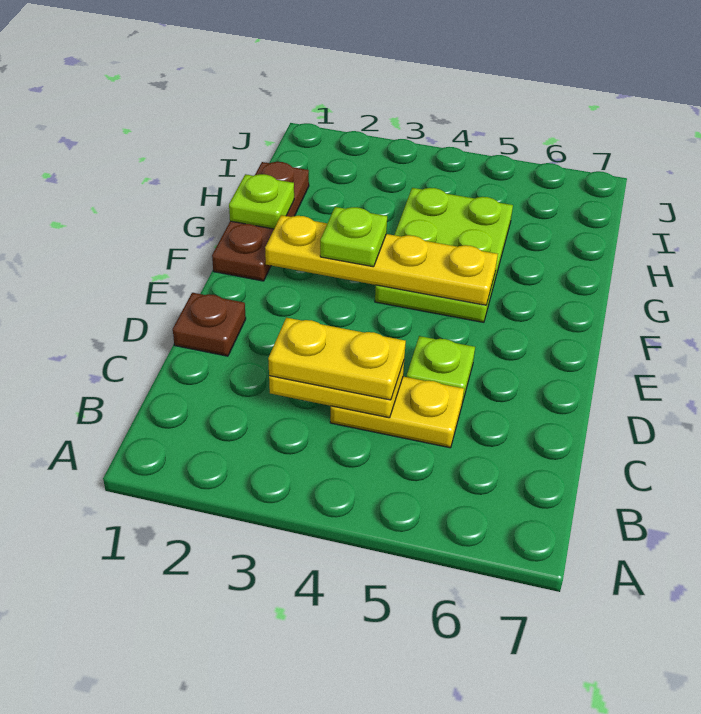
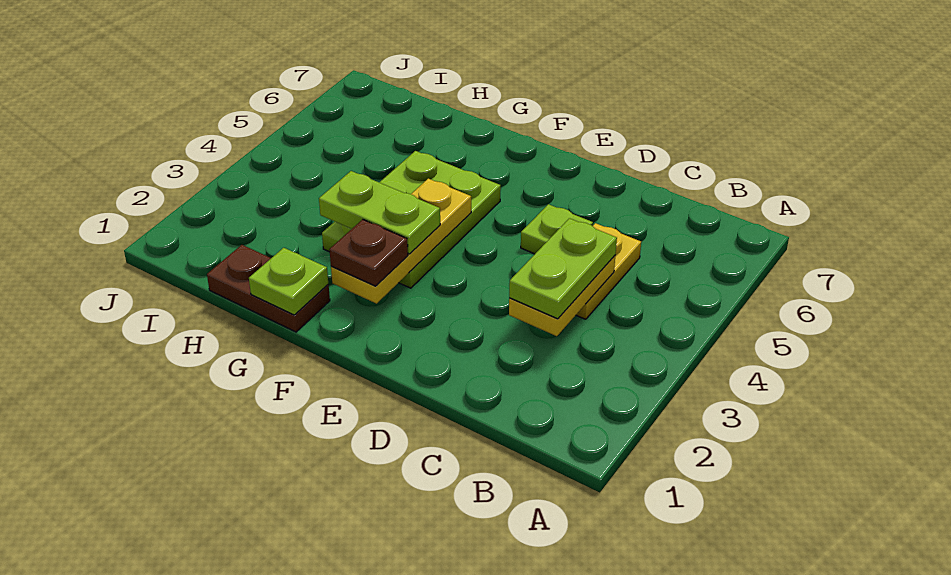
yellow 1x2 plate [268,318,406,400] -> lime 1x2 plate [509,218,617,319]
brown 1x1 plate [173,293,246,356] -> brown 1x1 plate moved to [329,219,408,286]
brown 1x3 plate [212,162,309,281] -> brown 1x2 plate [207,245,330,332]
yellow 1x4 plate [265,215,498,305] -> yellow 1x3 plate [331,179,471,303]
lime 1x1 plate [320,207,387,267] -> lime 1x2 plate [319,171,440,254]
lime 2x3 plate [375,188,513,322] -> lime 2x3 plate turned to [322,151,501,288]

